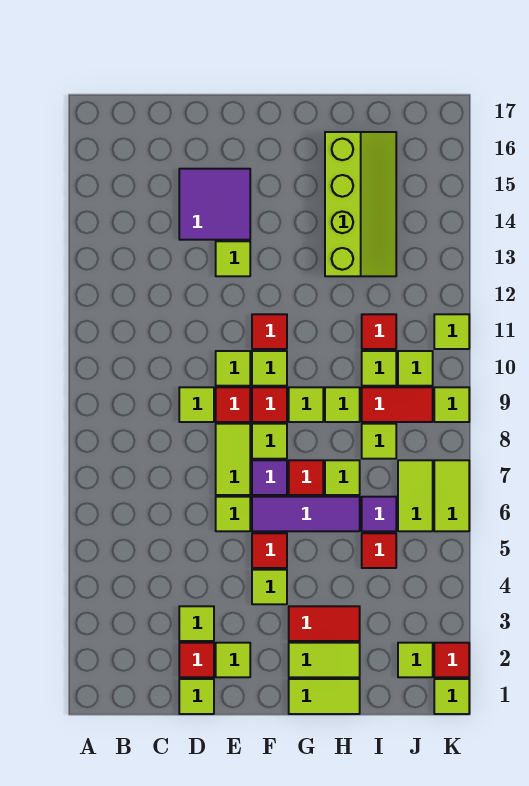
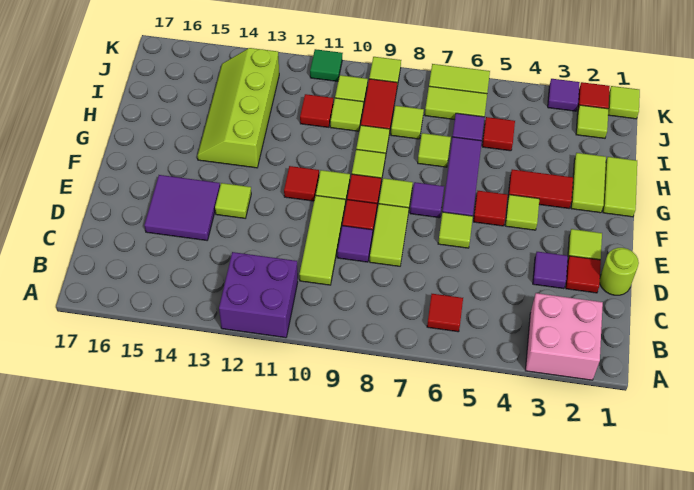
none -> pink 2x2 brick [525,293,603,380]
none -> purple 2x2 brick [219,252,298,338]
lime 1x1 tile [179,679,214,714] -> lime 1x1 round brick [600,248,639,295]
lime 1x1 tile [179,606,214,641] -> purple 1x1 tile [533,252,568,289]
lime 1x1 tile [179,387,214,422] -> purple 1x1 tile [337,226,373,262]
lime 1x2 tile [216,424,250,495] -> lime 1x2 tile turned to [370,204,409,266]
lime 1x1 tile [216,351,250,386] -> lime 1x3 tile [299,195,345,285]
red 1x2 tile [289,606,360,641] -> red 1x2 tile turned to [508,169,573,208]
red 1x1 tile [289,460,323,495] -> red 1x1 tile moved to [427,294,463,332]
lime 2x4 slope [325,132,396,276] -> lime 2x4 slope turned to [197,48,279,168]
none -> purple 1x1 tile [548,79,580,111]
lime 1x1 tile [434,314,469,349] -> green 1x1 tile [310,49,343,81]

